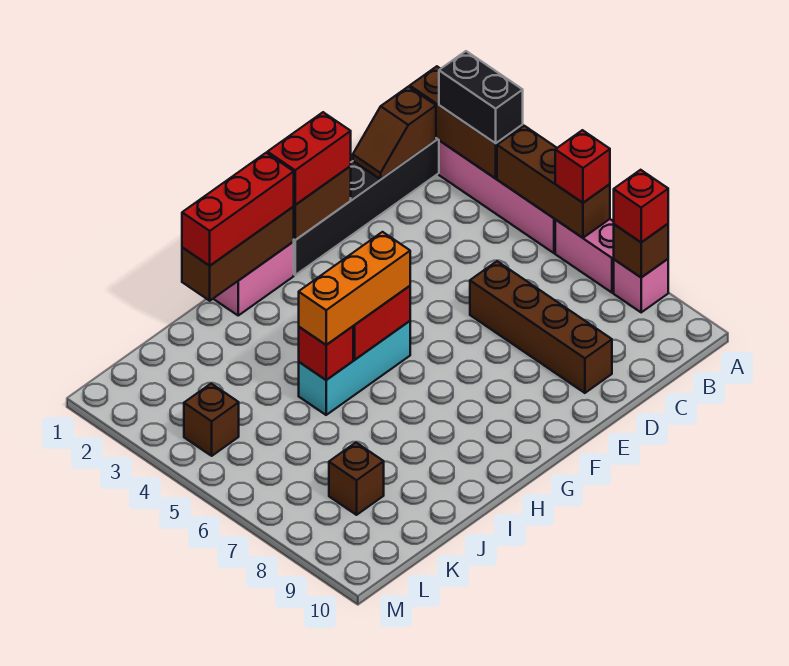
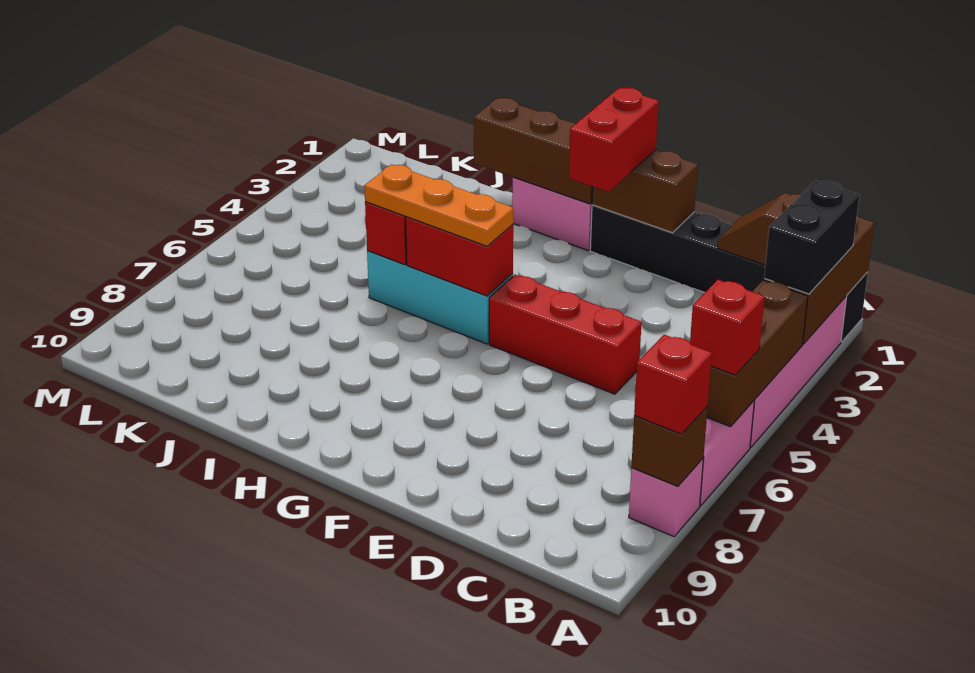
brown 1x4 brick [470,261,612,393] -> none
red 1x2 brick [267,112,351,205] -> red 1x2 brick turned to [569,88,659,192]
red 1x3 brick [182,153,294,266] -> red 1x3 brick moved to [489,275,642,394]
orange 1x3 brick [299,232,410,345] -> orange 1x3 plate [364,164,513,246]
brown 1x1 brick [329,443,384,515] -> none
brown 1x1 brick [184,384,239,456] -> none

